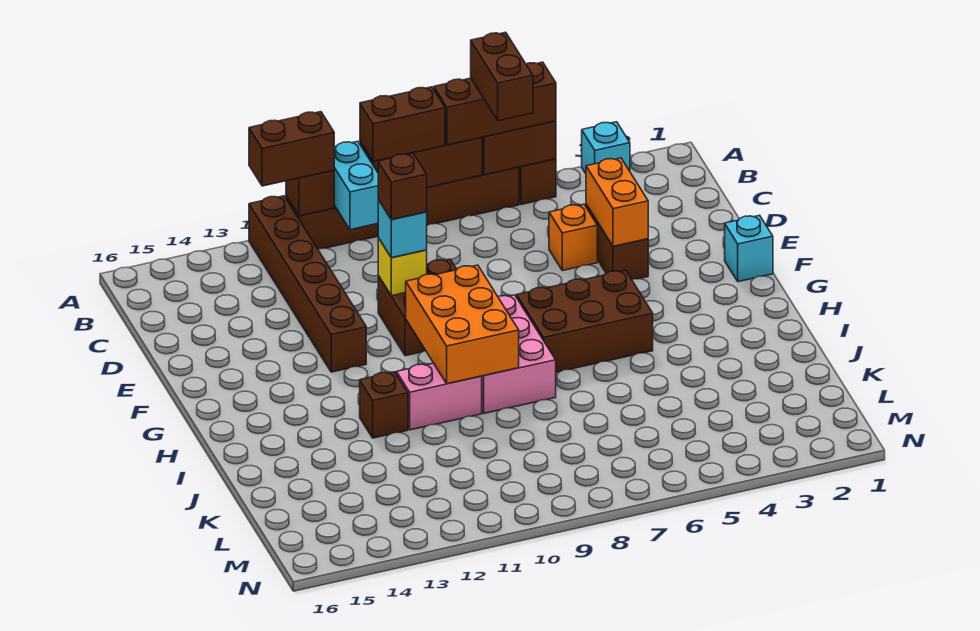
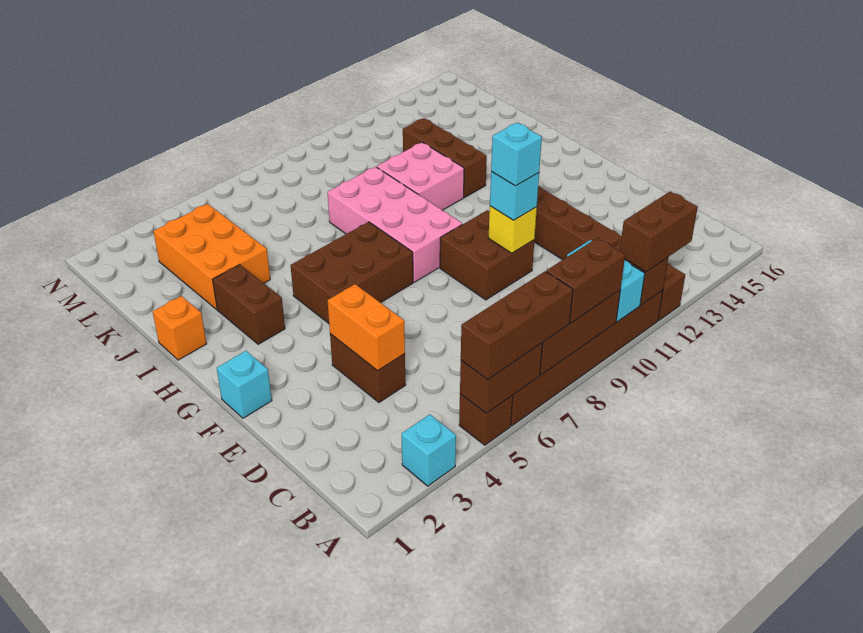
brown 1x2 brick [471,32,533,121] -> brown 1x2 brick moved to [213,265,285,344]
orange 1x1 brick [549,204,597,271] -> orange 1x1 brick moved to [153,296,207,360]
brown 1x1 brick [378,153,427,220] -> cyan 1x1 brick [491,123,542,186]
pink 2x3 brick [482,295,556,413] -> pink 2x4 brick [327,167,462,282]
orange 2x3 brick [406,265,519,384] -> orange 2x3 brick moved to [153,204,270,309]
pink 1x2 brick [396,363,482,430] -> pink 2x2 brick [377,142,464,210]
brown 1x1 brick [360,372,408,438] -> brown 1x3 brick [403,118,487,197]

